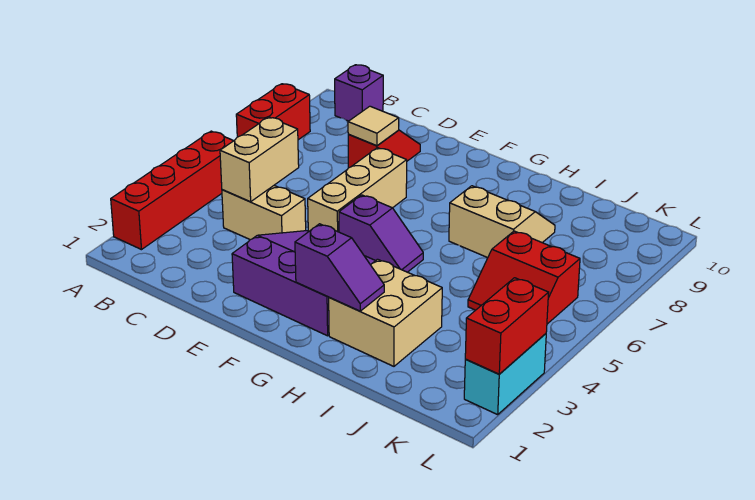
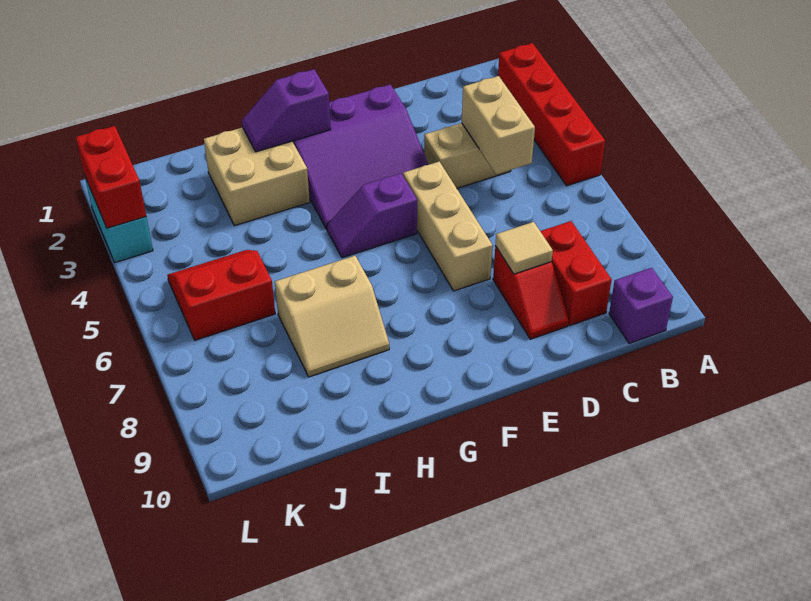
red 1x2 brick [236,84,310,140] -> red 1x2 brick moved to [540,221,612,325]

